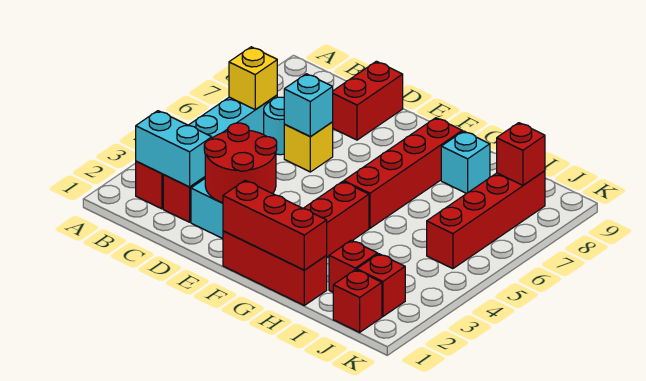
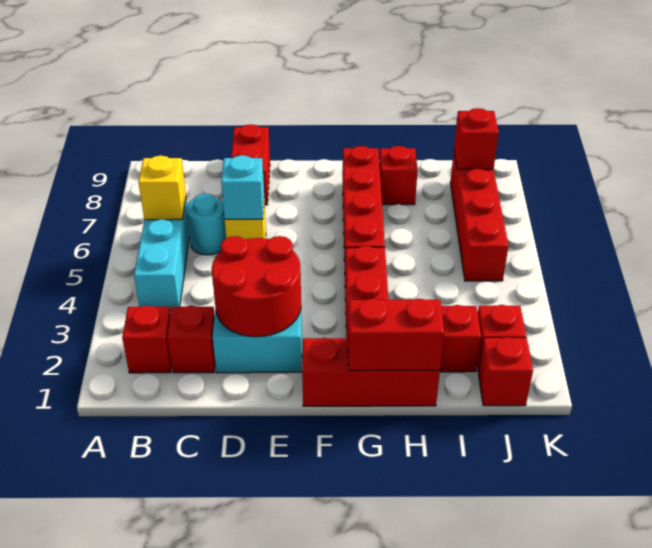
cyan 1x2 brick [136,111,212,187] -> none
red 1x3 brick [223,181,327,270] -> red 1x2 brick [348,299,444,371]
cyan 1x1 brick [441,131,490,193] -> red 1x1 brick [379,146,418,205]

